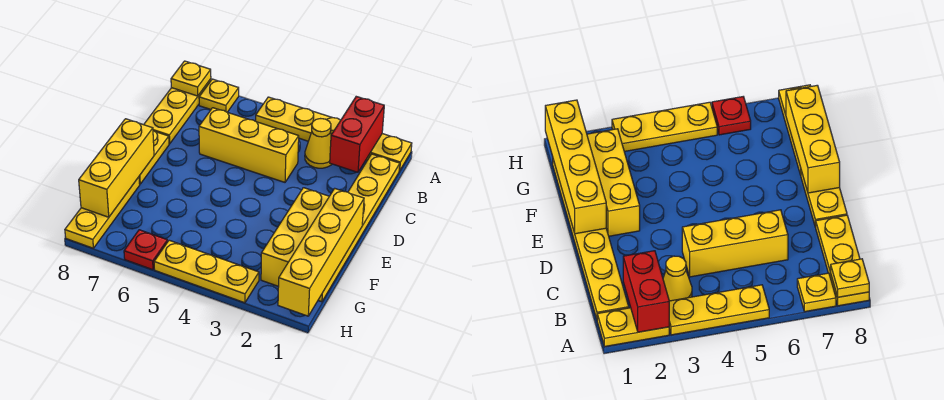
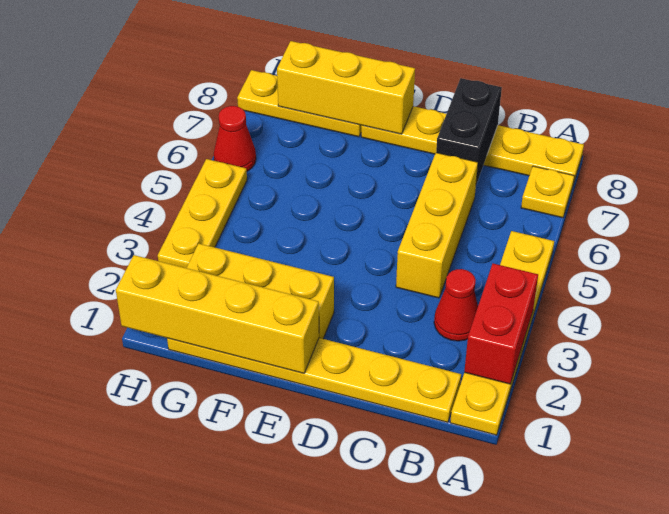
red 1x2 brick [330,97,384,172] -> red 1x2 brick turned to [464,264,538,384]
yellow 1x1 plate [171,61,211,96] -> none
yellow 1x1 cone [305,119,332,168] -> red 1x1 cone [434,269,478,341]
none -> black 1x2 brick [436,78,502,184]
red 1x1 plate [124,230,168,270] -> red 1x1 cone [214,106,256,171]

